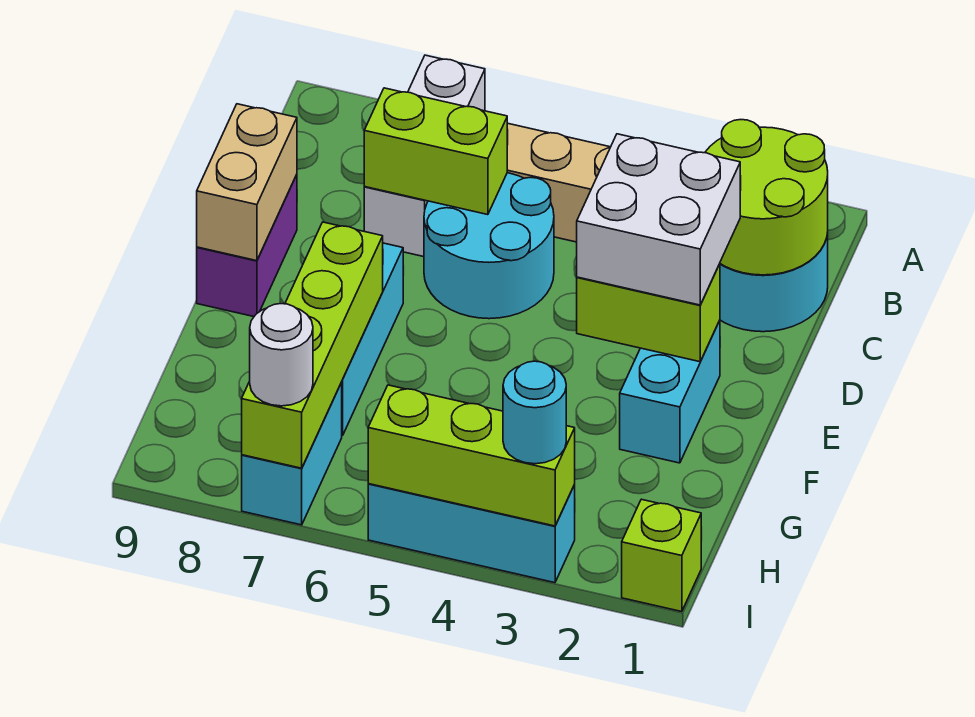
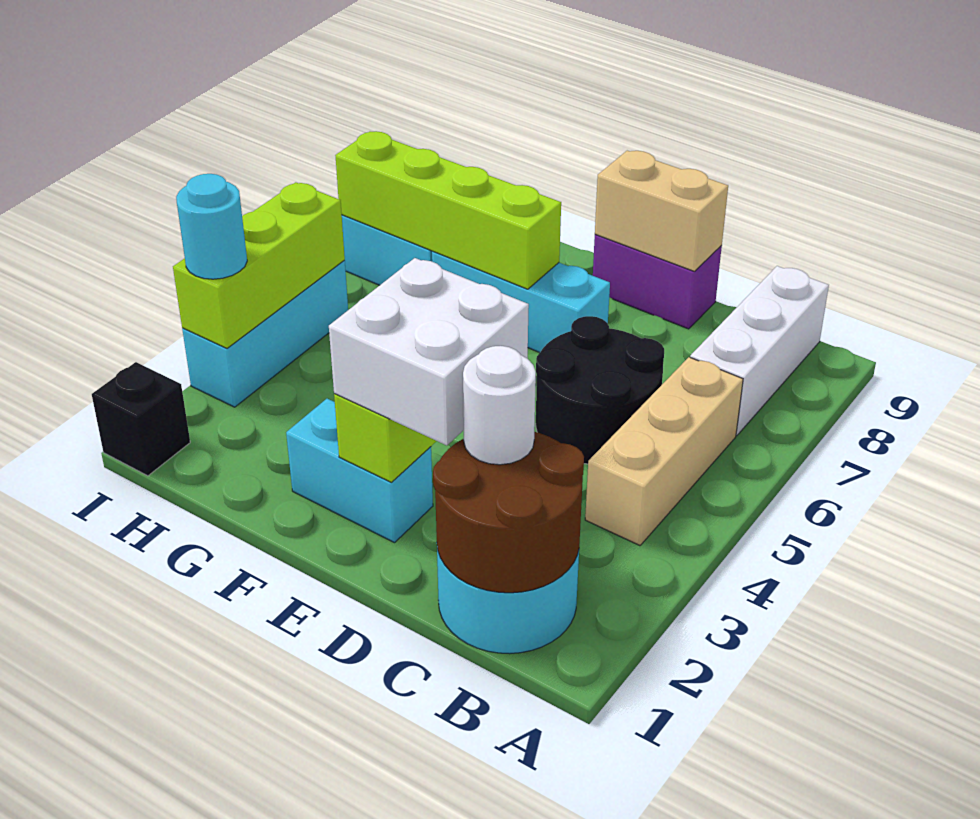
white 1x3 brick [364,55,485,257] -> white 1x3 brick turned to [690,266,829,435]
lime 2x2 round brick [705,120,828,275] -> brown 2x2 round brick [433,432,584,593]
cyan 2x2 round brick [424,173,554,319] -> black 2x2 round brick [536,316,664,464]
lime 1x2 brick [364,88,507,215] -> none
lime 1x1 brick [622,499,701,612] -> black 1x1 brick [92,362,190,476]
white 1x1 round brick [250,304,313,406] -> white 1x1 round brick moved to [463,346,536,465]

